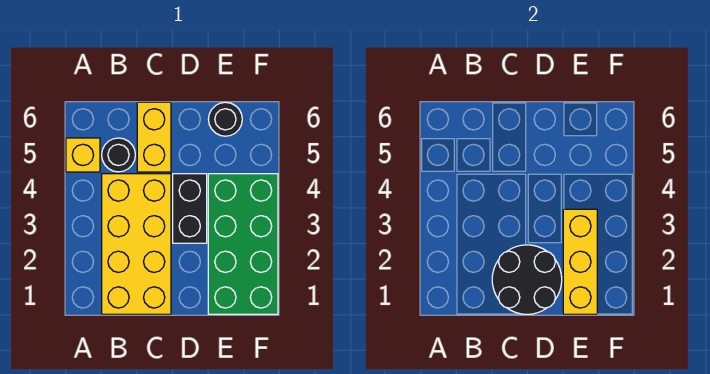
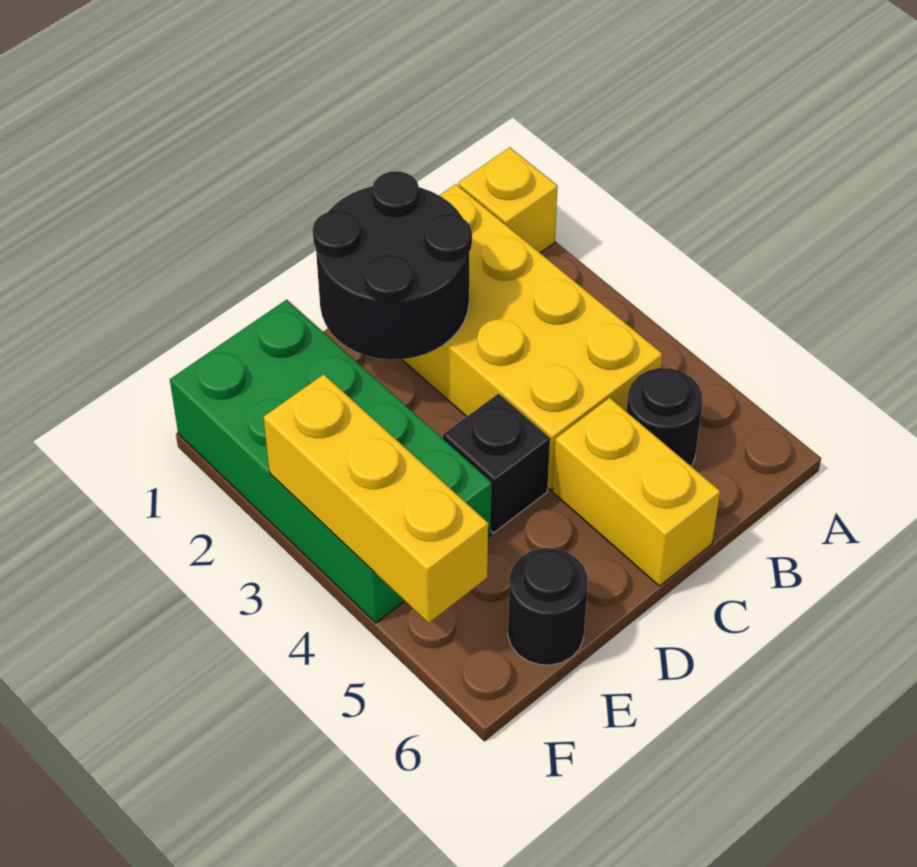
yellow 1x1 brick [66,138,100,172] -> yellow 1x1 brick moved to [459,147,558,253]
black 1x2 brick [173,174,207,243] -> black 1x1 brick [443,394,550,533]
yellow 1x3 brick [563,209,597,314] -> yellow 1x3 brick moved to [264,374,488,623]

